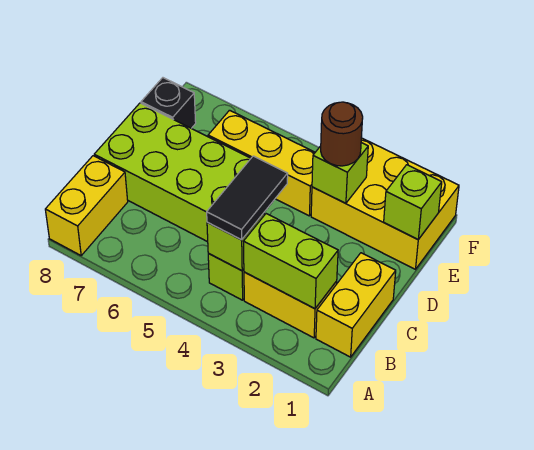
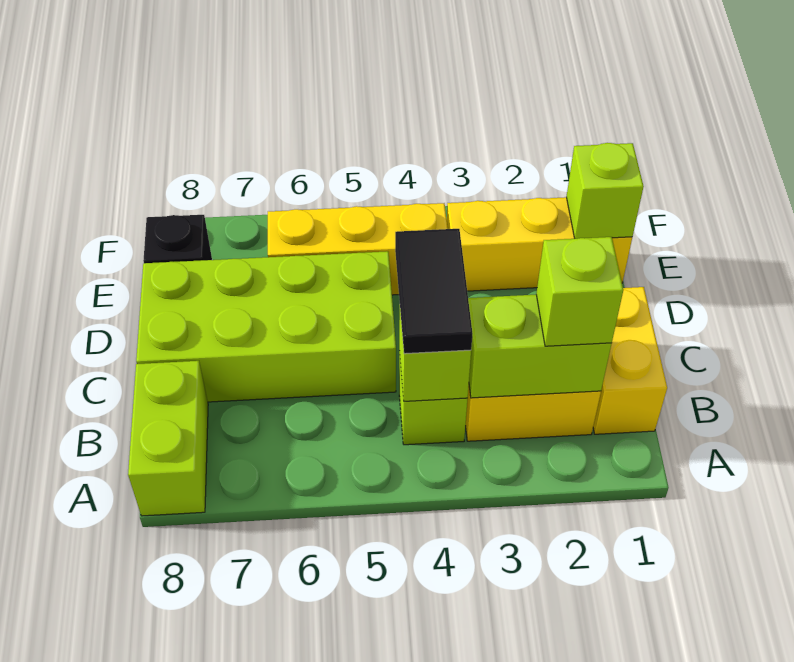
yellow 1x2 brick [45,156,128,255] -> lime 1x2 brick [128,361,208,516]
yellow 2x3 brick [311,138,459,269] -> yellow 1x3 brick [447,197,632,291]
lime 1x1 brick [312,143,368,203] -> lime 1x1 brick moved to [536,237,623,346]
brown 1x1 round brick [321,102,363,166] -> none

